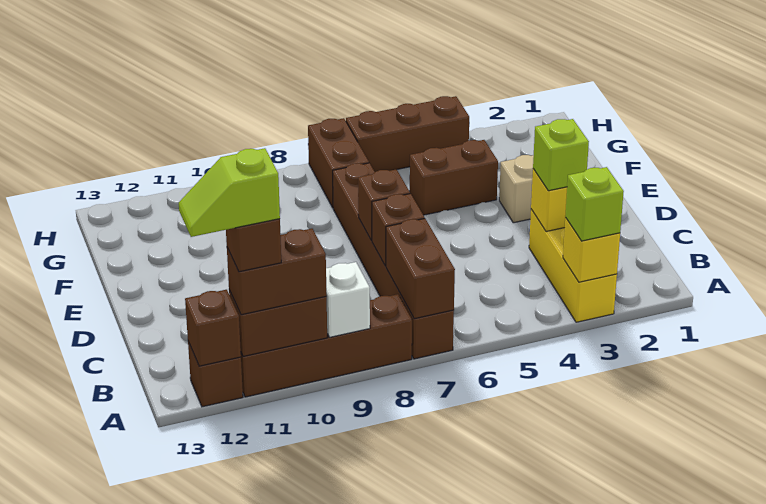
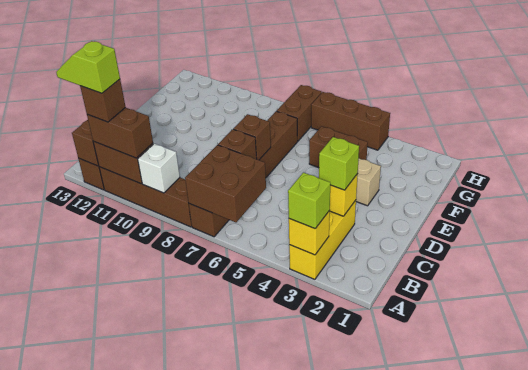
brown 1x2 brick [386,219,455,319] -> brown 2x2 brick [185,145,266,222]

